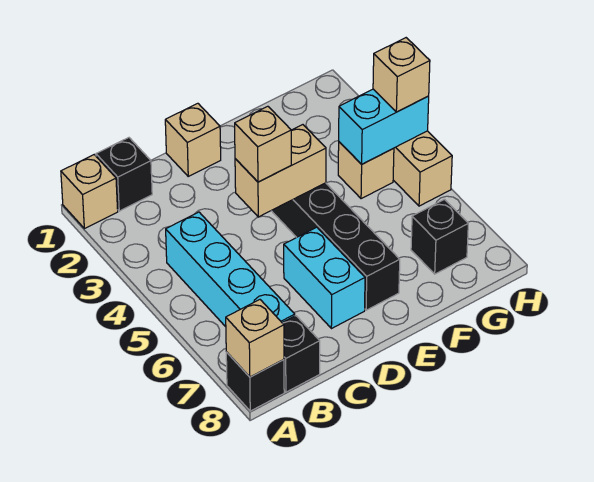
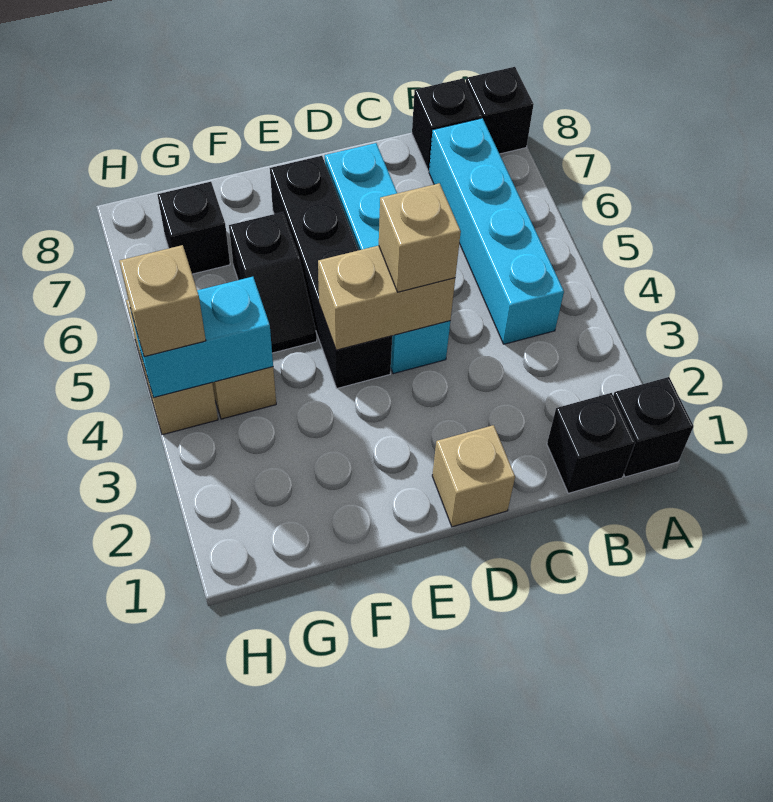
tan 1x1 brick [61,155,118,229] -> black 1x1 brick [613,377,693,477]
tan 1x1 brick [226,300,284,377] -> none
cyan 1x2 brick [284,227,365,329] -> cyan 1x4 brick [325,143,450,374]
none -> black 1x2 slope [229,212,317,353]

